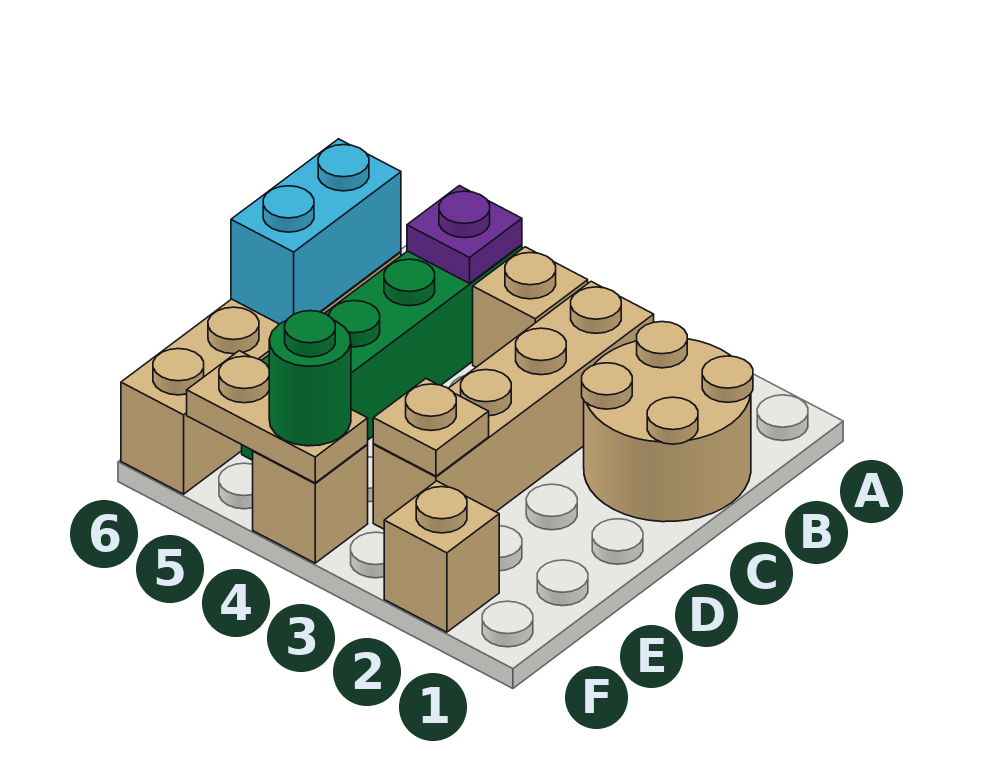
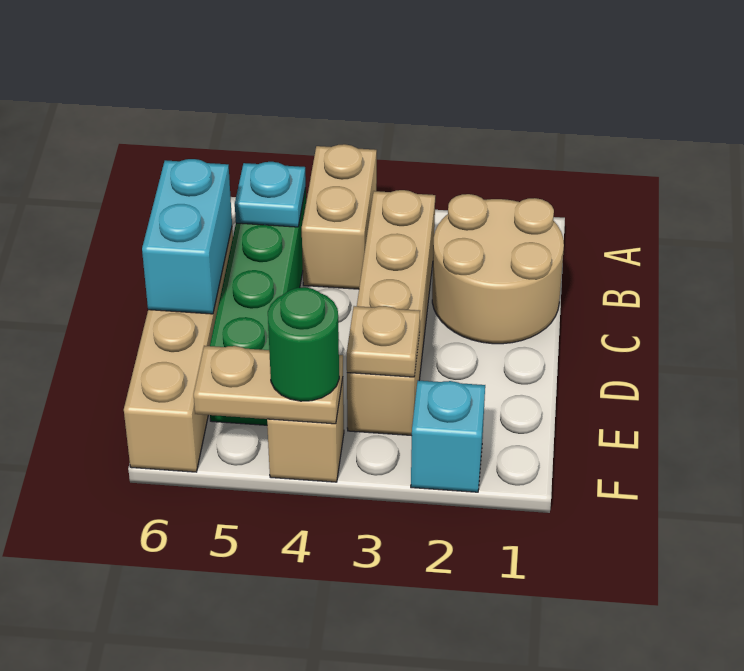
tan 1x1 brick [473,247,588,367] -> tan 1x2 brick [302,144,377,289]
purple 1x1 plate [407,186,522,283] -> cyan 1x1 plate [235,162,306,227]
tan 1x1 brick [384,481,499,632] -> cyan 1x1 brick [411,381,485,492]

